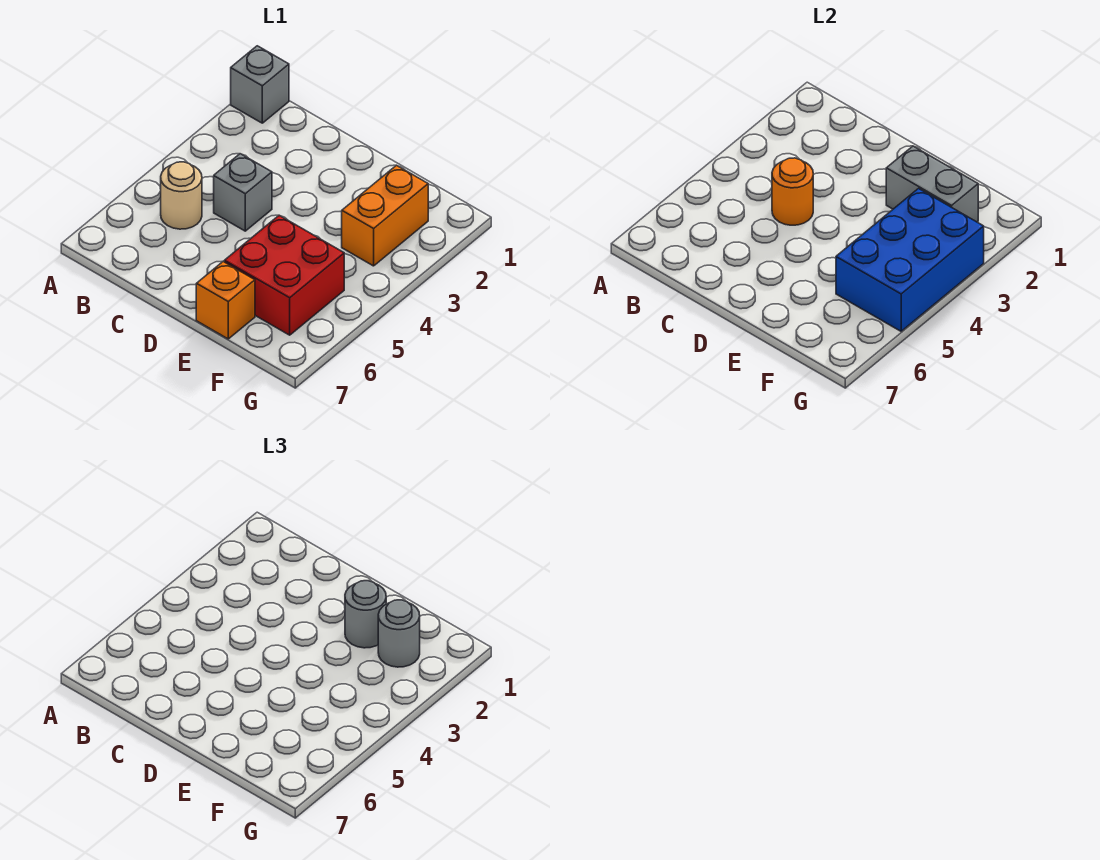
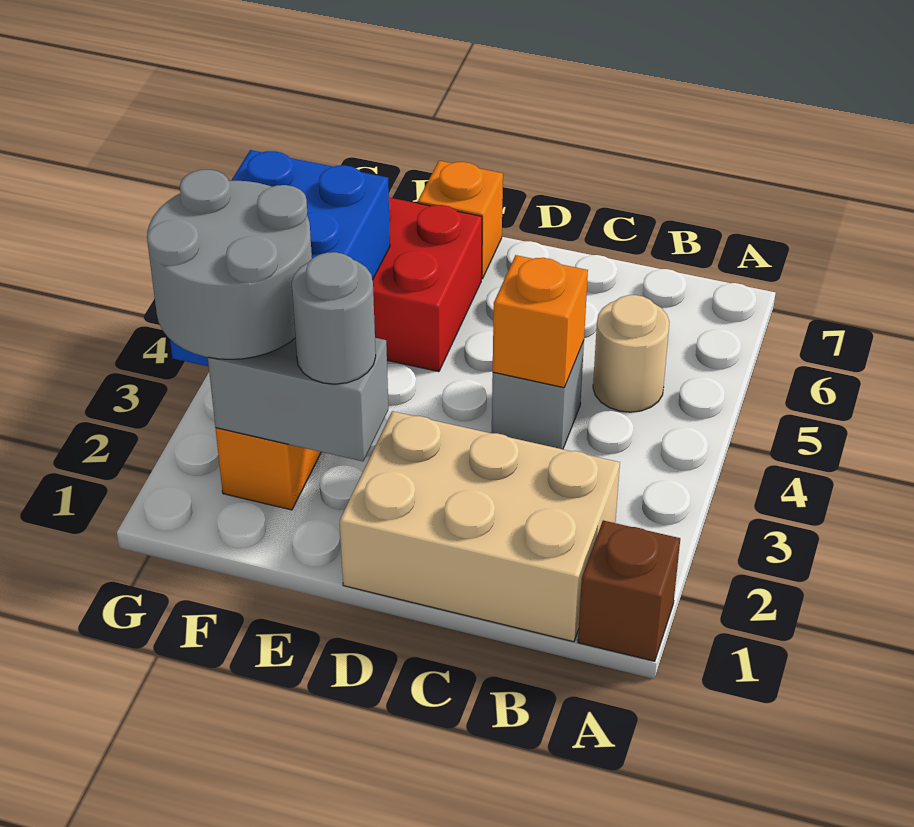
grey 1x1 brick [231,46,289,123] -> brown 1x1 brick [578,520,680,661]
none -> tan 2x3 brick [340,411,620,642]
orange 1x1 round brick [772,158,813,225] -> orange 1x1 brick [493,255,588,388]
grey 1x1 round brick [378,600,420,667] -> grey 2x2 round brick [147,170,312,359]

